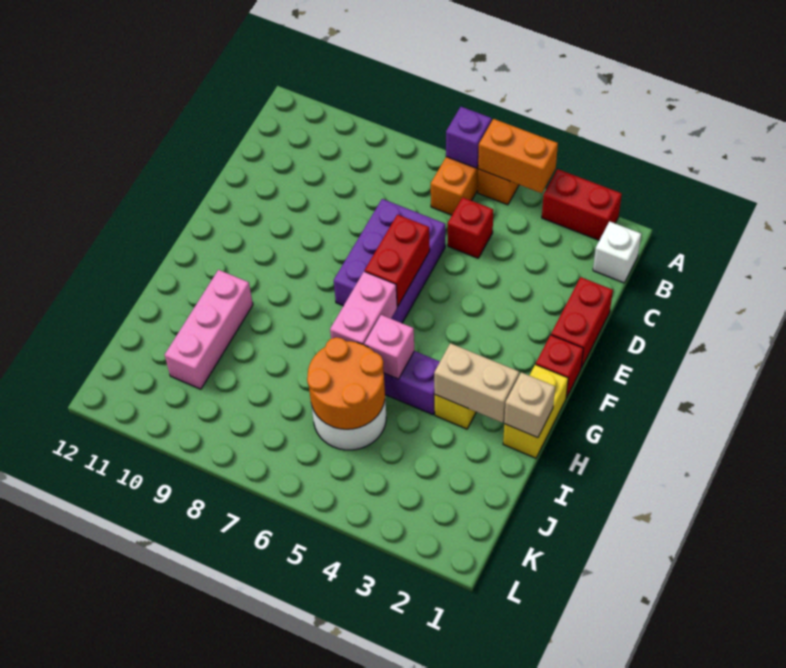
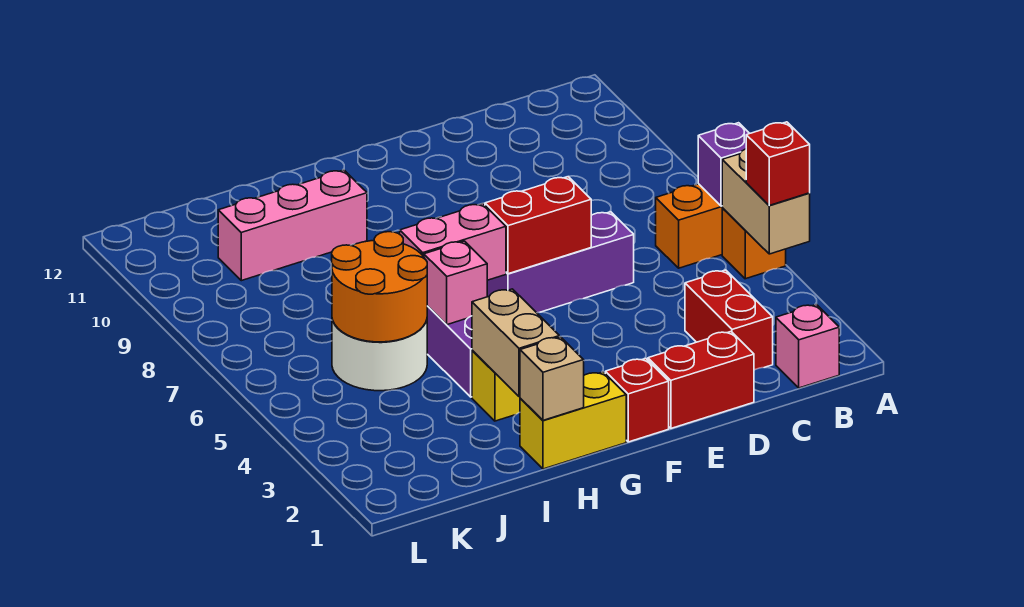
red 1x2 brick [542,169,622,240] -> red 1x2 brick moved to [685,270,773,370]
orange 1x2 brick [478,119,558,193] -> tan 1x2 brick [722,149,810,254]
white 1x1 brick [593,221,641,283] -> pink 1x1 brick [776,304,839,388]
red 1x1 brick [448,197,493,258] -> red 1x1 brick moved to [746,122,810,205]
purple 2x3 brick [334,199,445,323] -> purple 1x3 brick [487,212,634,313]

